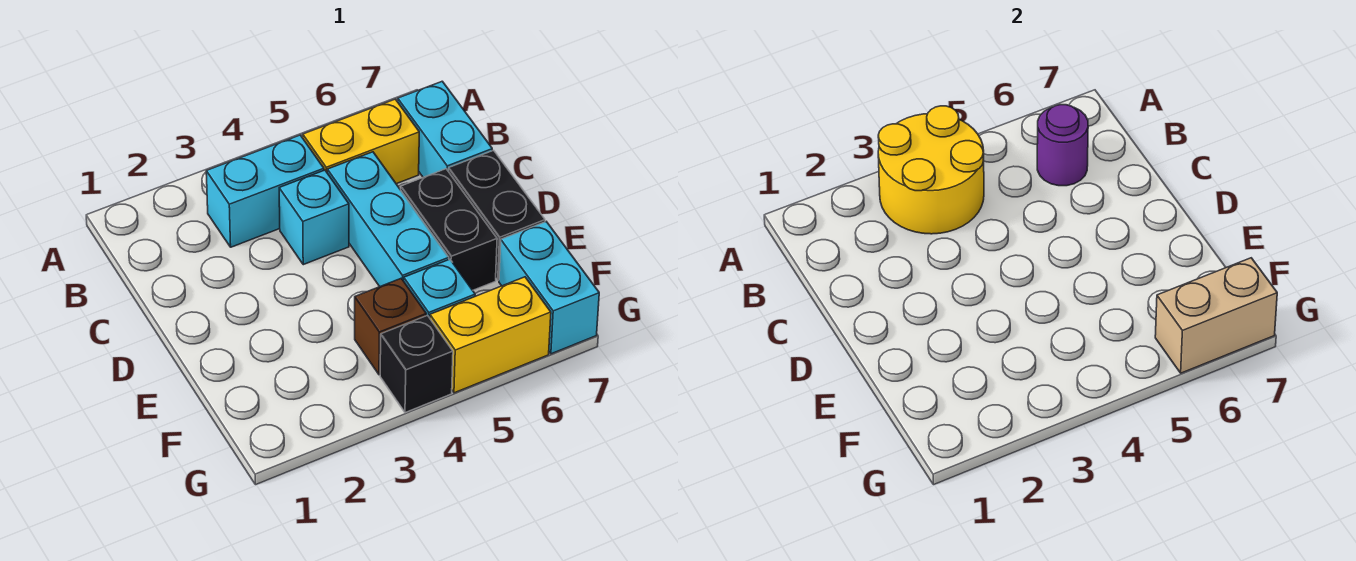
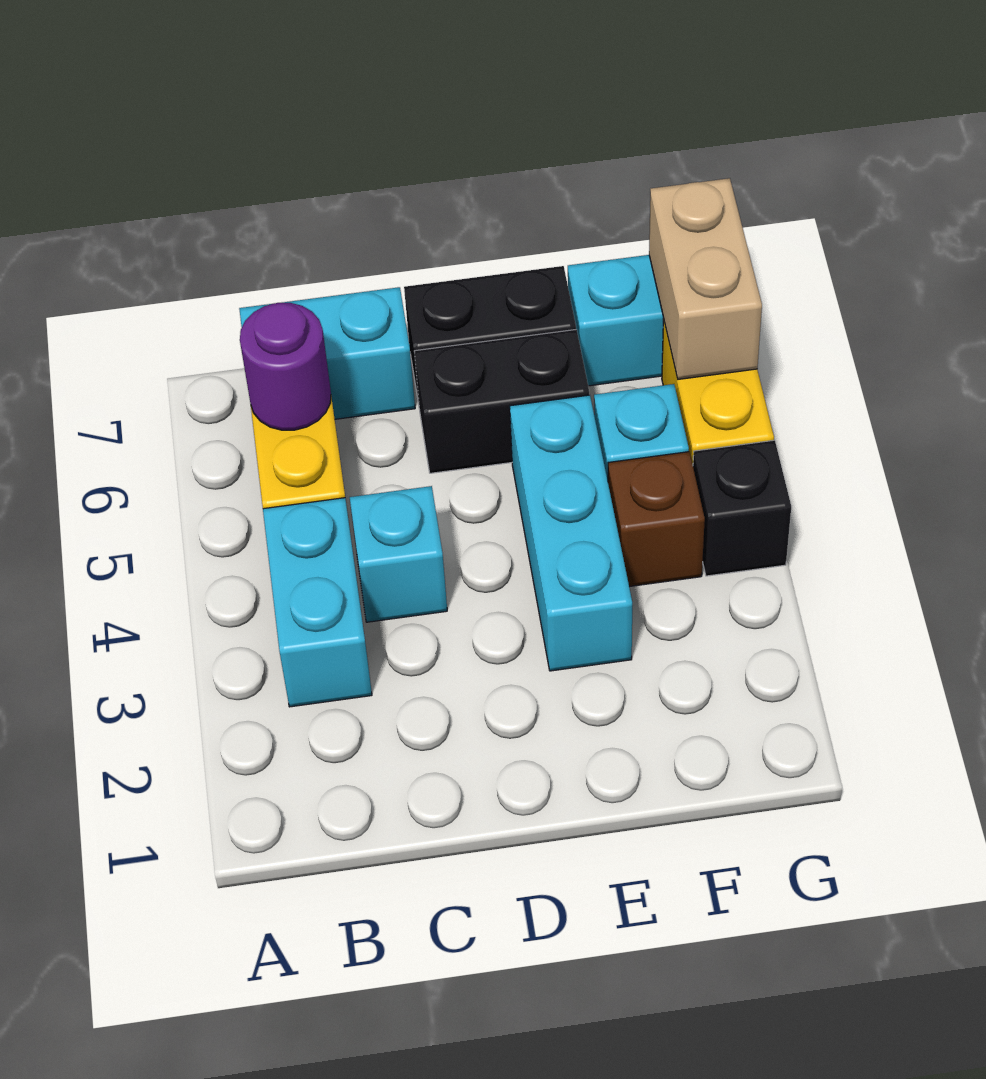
yellow 2x2 round brick [878,106,984,234] -> none
cyan 1x3 brick [327,152,449,287] -> cyan 1x3 brick turned to [510,395,632,671]

